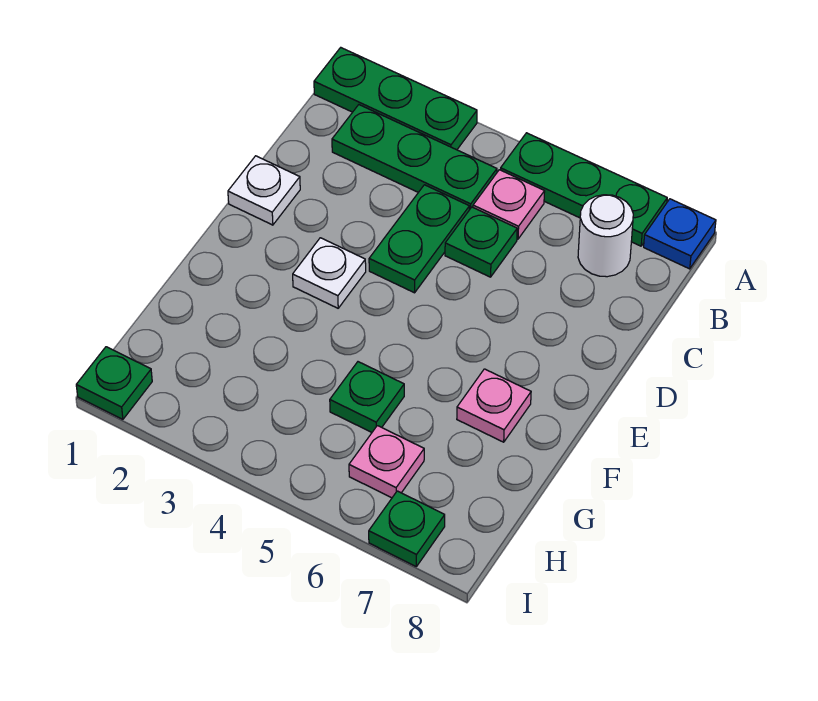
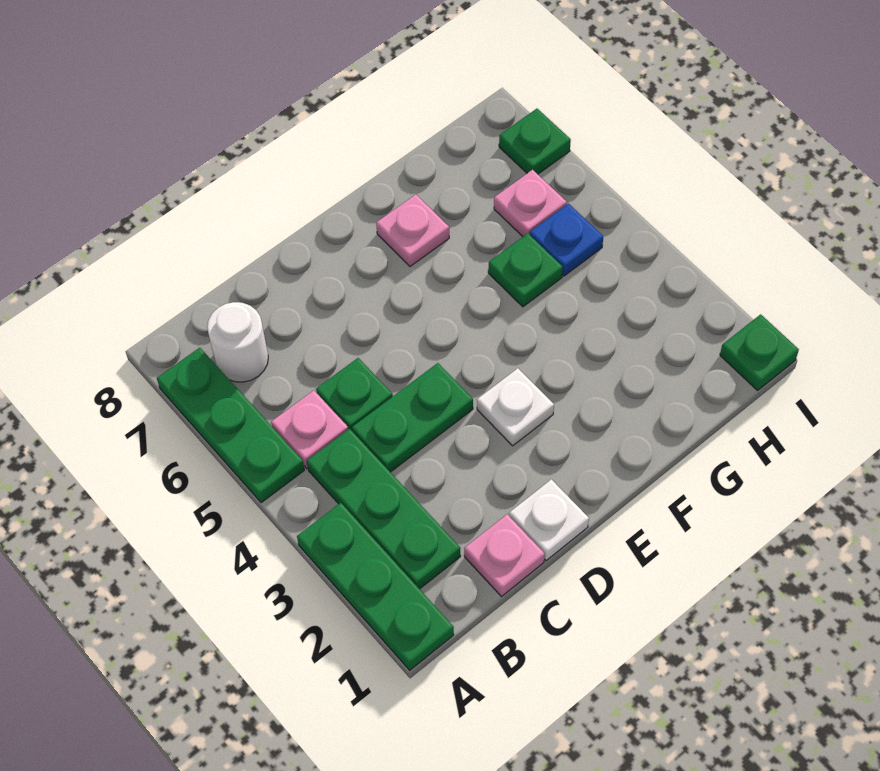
blue 1x1 plate [644,199,716,269] -> blue 1x1 plate moved to [530,204,603,276]
none -> pink 1x1 plate [464,514,545,597]

